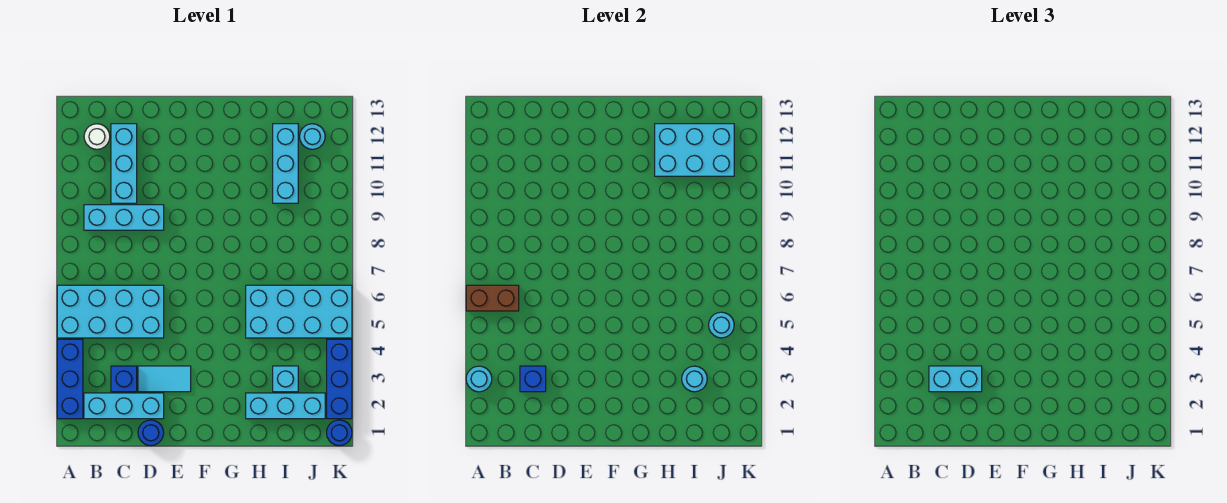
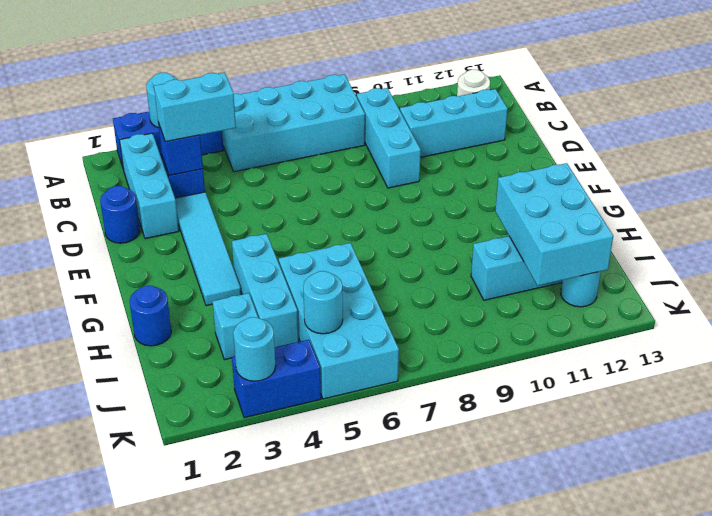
cyan 2x4 brick [57,285,164,338] -> cyan 2x4 brick turned to [222,74,365,172]
brown 1x2 brick [466,285,519,311] -> none
cyan 1x2 brick [929,366,982,392] -> cyan 1x2 brick turned to [154,72,236,142]
cyan 1x2 tile [138,366,191,392] -> cyan 1x4 tile [175,192,241,306]
cyan 1x3 brick [246,393,325,419] -> cyan 1x3 brick moved to [232,234,299,347]
cyan 1x1 round brick [682,366,707,392] -> cyan 1x1 round brick moved to [233,317,276,381]
blue 1x1 round brick [327,420,352,446] -> blue 1x1 round brick moved to [130,286,171,346]
blue 1x3 brick [327,339,352,419] -> blue 1x2 brick [232,340,321,418]

